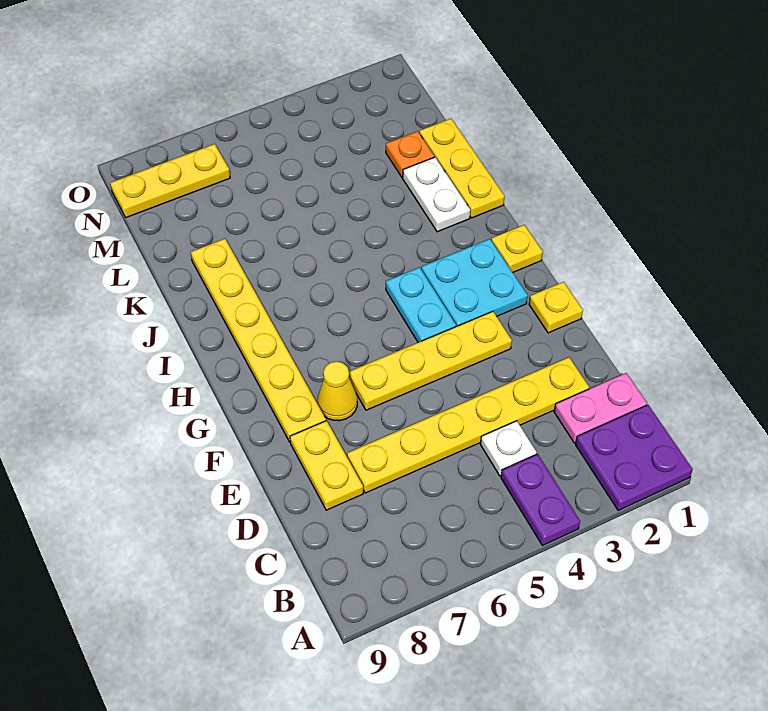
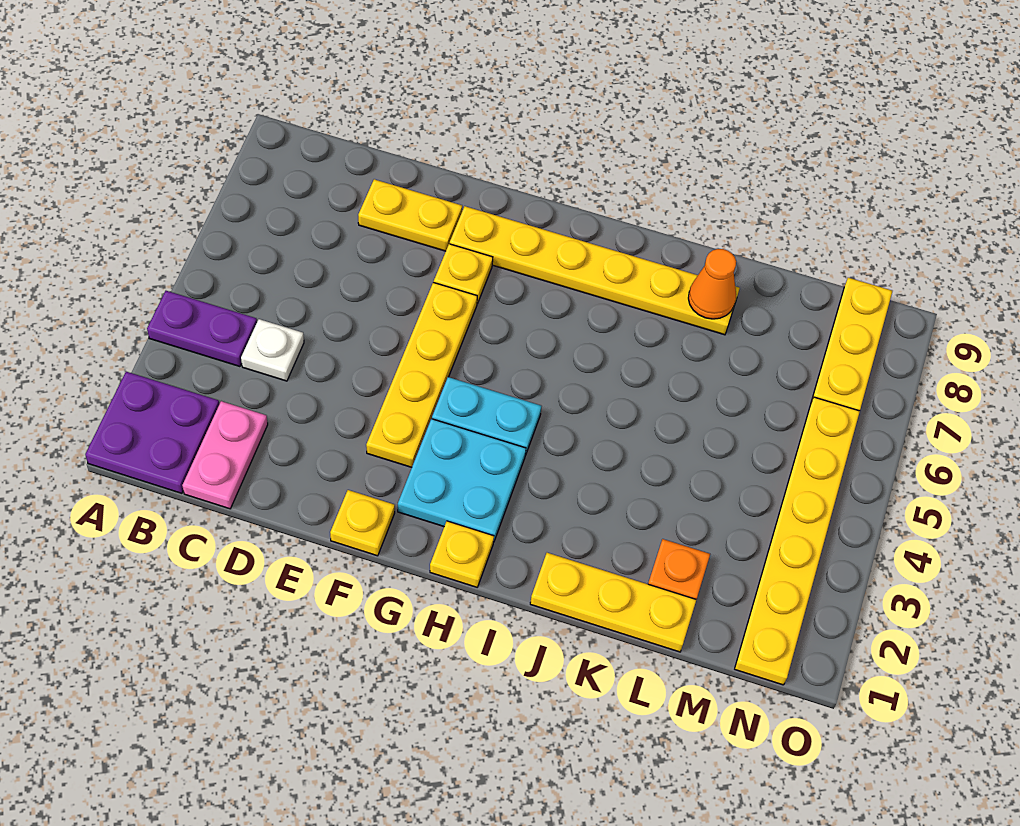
yellow 1x6 plate [347,357,589,493] -> yellow 1x6 plate moved to [735,397,860,685]
yellow 1x1 cone [318,361,357,421] -> yellow 1x1 plate [434,244,493,304]
white 1x2 plate [403,157,470,232] -> none
none -> orange 1x1 cone [688,249,736,319]

